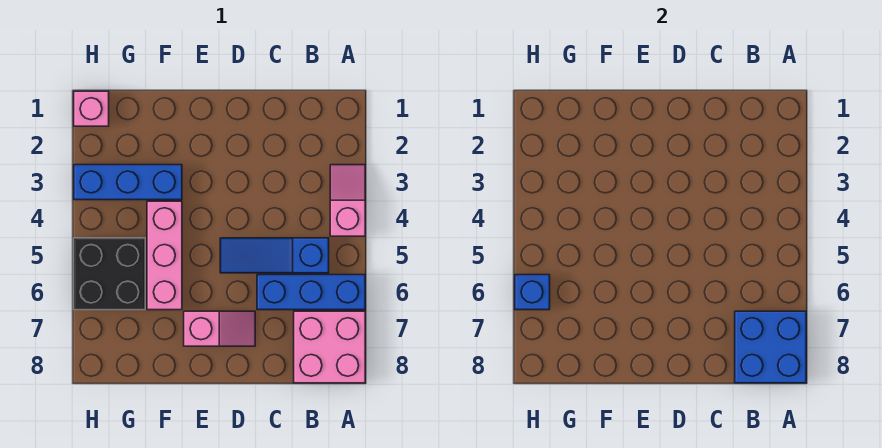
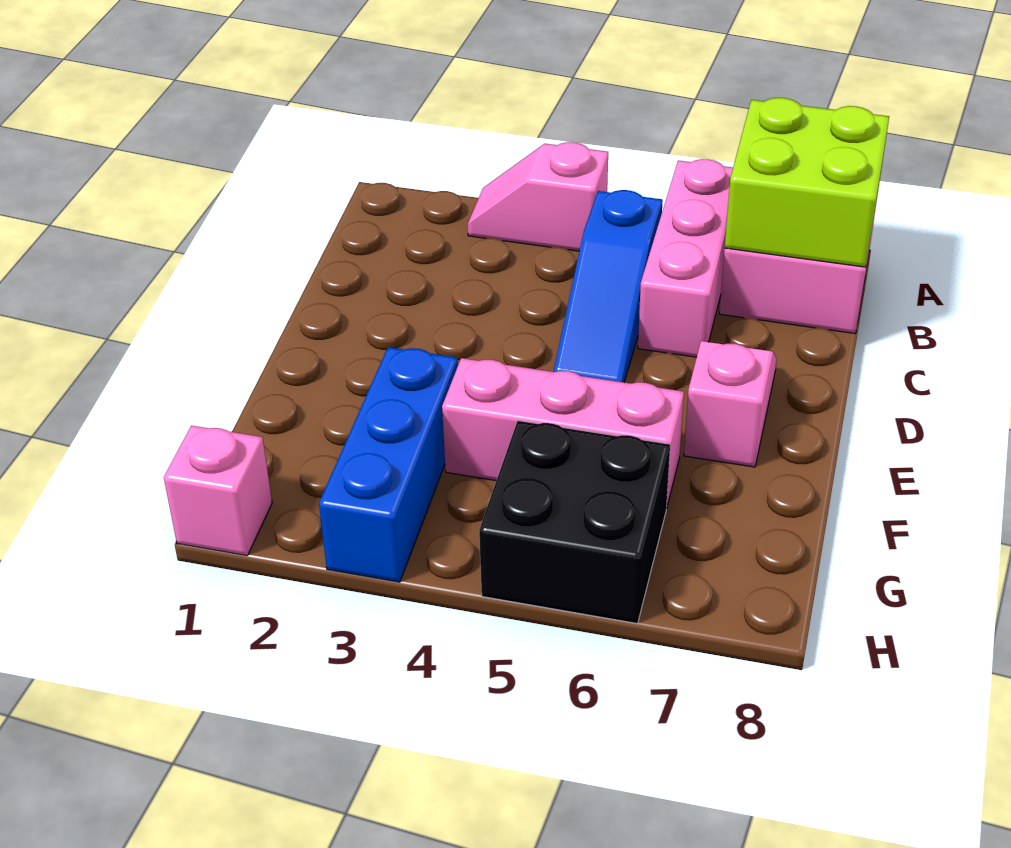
blue 1x3 brick [257,275,365,310] -> pink 1x3 brick [638,159,733,357]
blue 2x2 brick [735,311,806,383] -> lime 2x2 brick [725,98,889,267]
blue 1x1 brick [515,275,550,310] -> none

